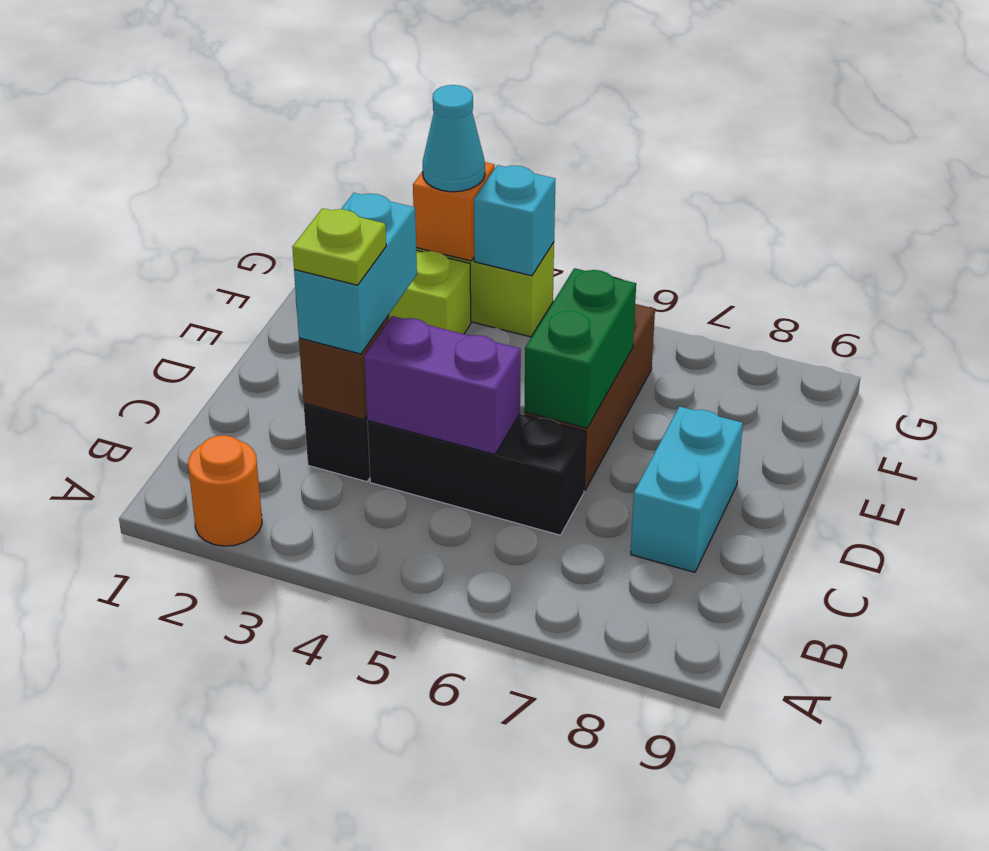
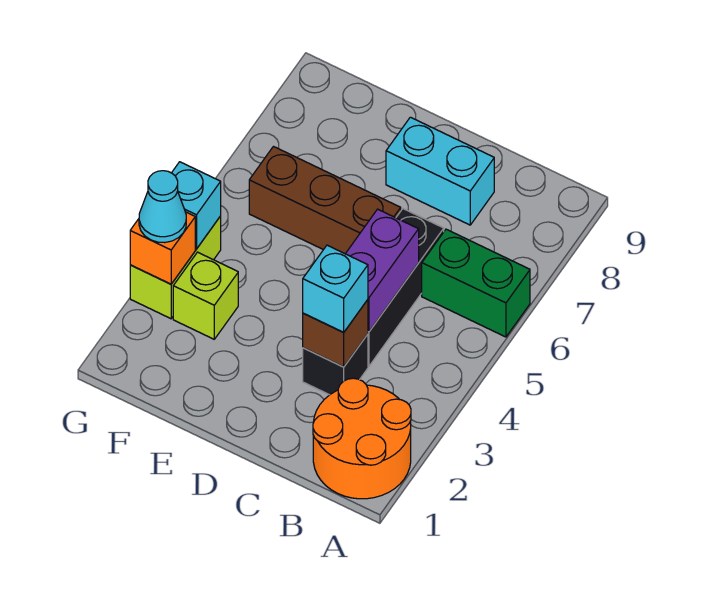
orange 1x1 round brick [188,435,262,546] -> orange 2x2 round brick [313,378,411,499]
cyan 1x2 brick [294,193,417,354] -> cyan 1x1 brick [303,245,368,332]
lime 1x1 plate [292,208,386,285] -> none
green 1x2 brick [524,268,636,428] -> green 1x2 brick moved to [422,229,530,337]

